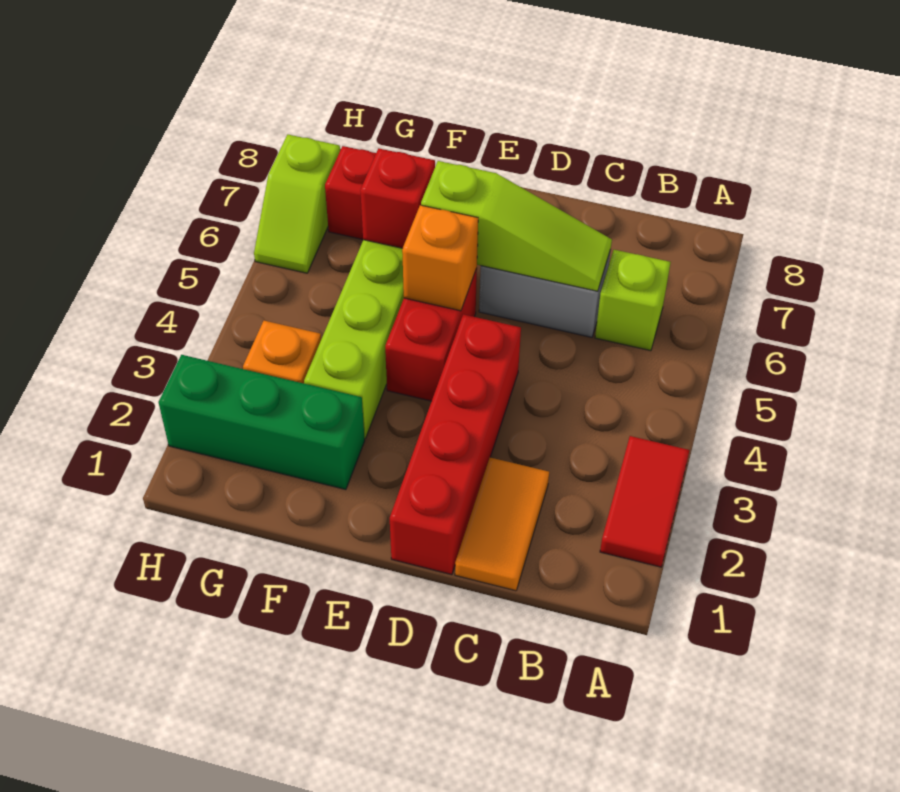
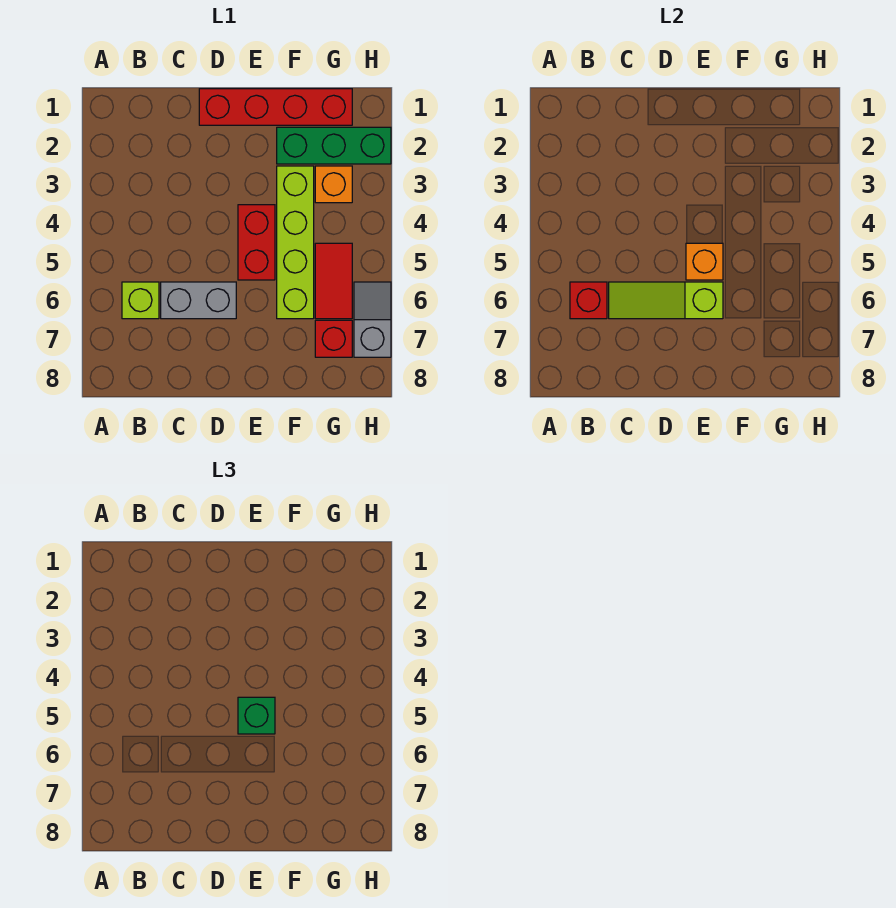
red 1x2 tile [600,436,690,567] -> red 1x2 tile moved to [315,243,352,319]
orange 1x2 tile [455,457,549,591] -> none
red 1x4 brick [390,314,521,575] -> red 1x4 brick turned to [199,89,352,125]
none -> green 1x1 brick [238,697,275,734]
red 1x1 brick [360,148,435,248] -> red 1x1 brick moved to [570,282,607,319]
lime 1x2 slope [254,135,340,273] -> grey 1x2 slope [354,282,391,357]

